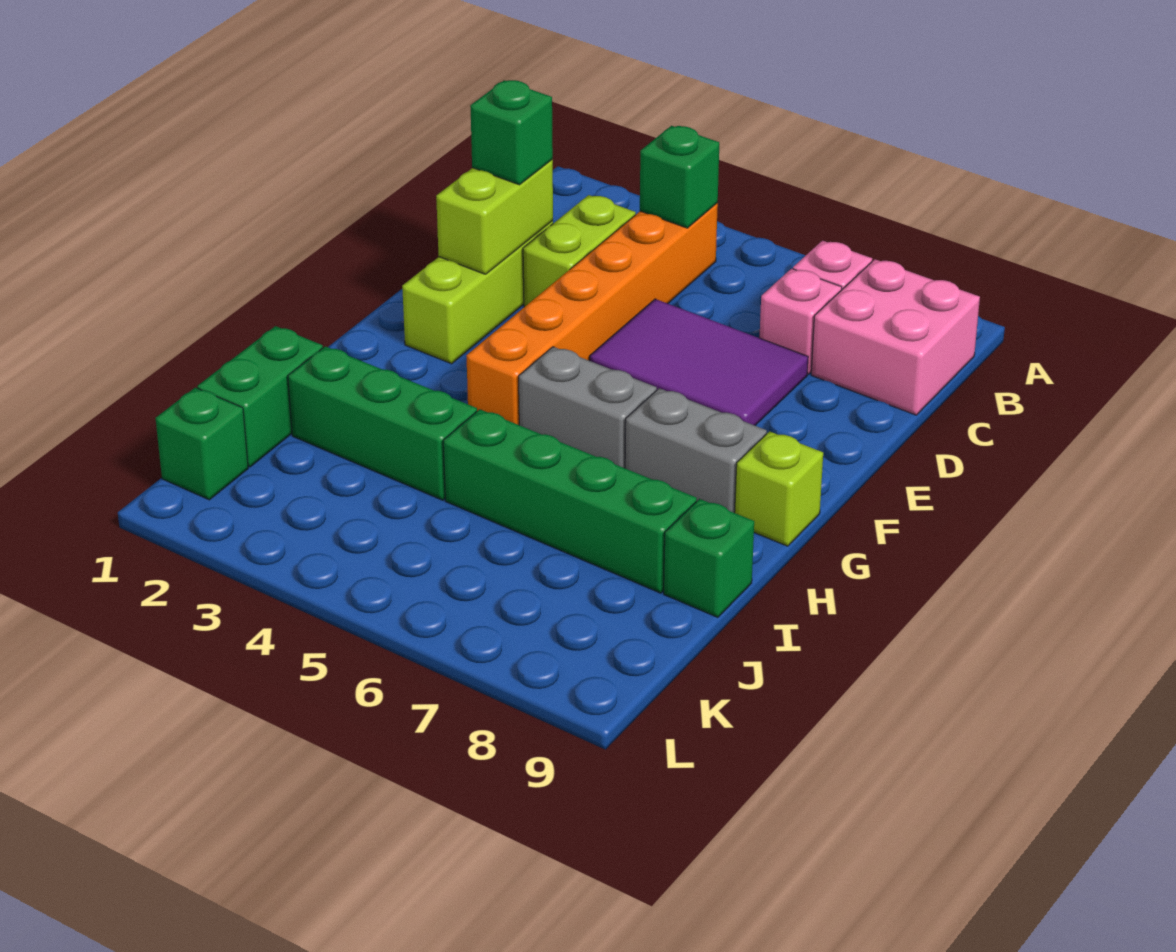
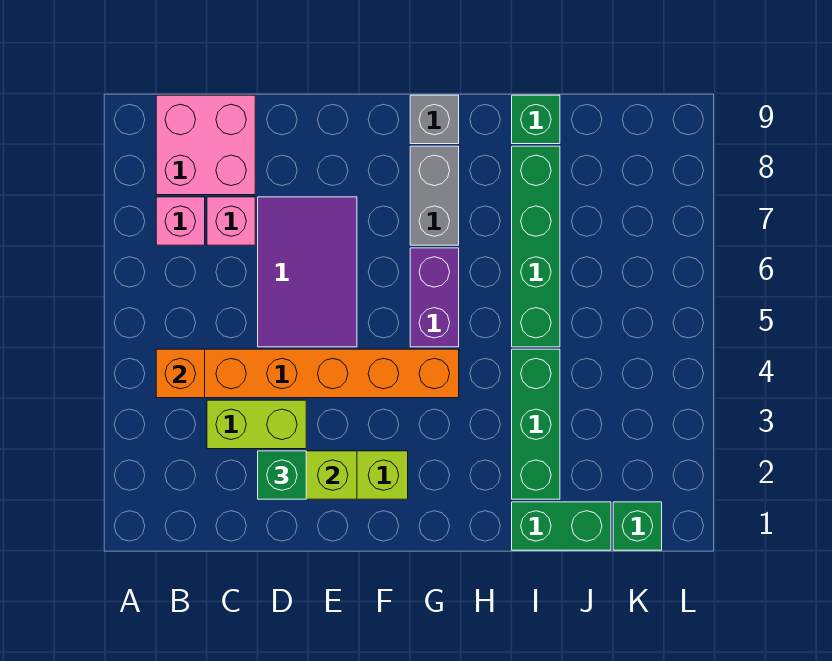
green 1x1 brick [640,126,719,228] -> orange 1x1 brick [156,349,205,398]
grey 1x2 brick [519,347,657,468] -> purple 1x2 brick [410,248,459,347]
lime 1x1 brick [735,431,823,546] -> grey 1x1 brick [410,95,459,144]

